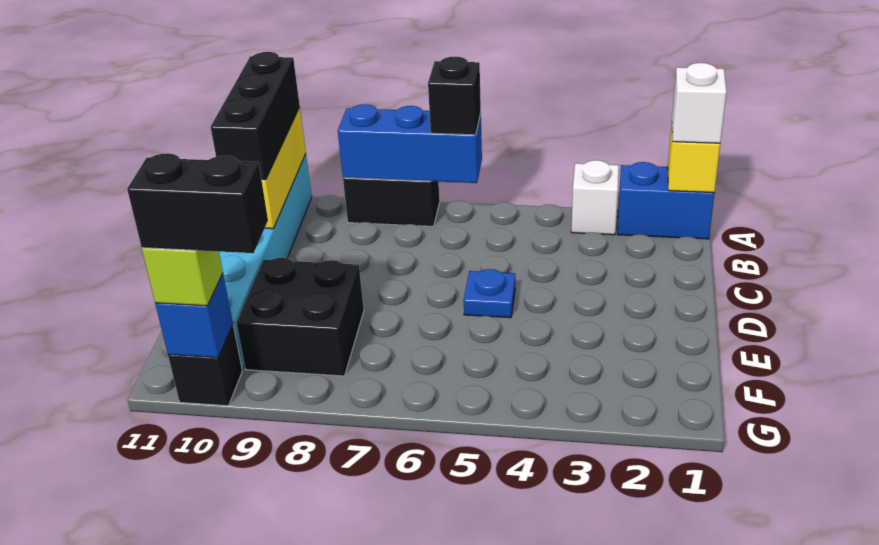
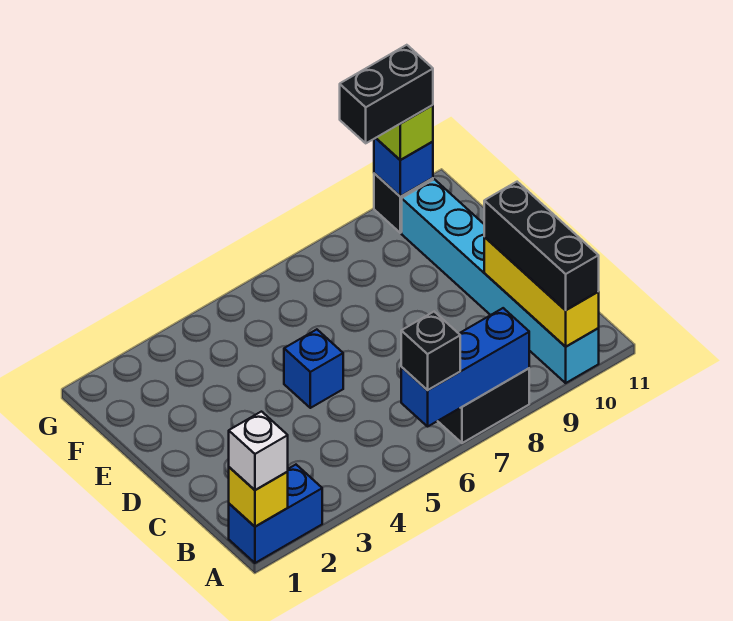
white 1x1 brick [571,160,619,235] -> none
blue 1x1 plate [464,269,515,318] -> blue 1x1 brick [284,329,343,408]
black 2x2 brick [236,258,364,376] -> none

